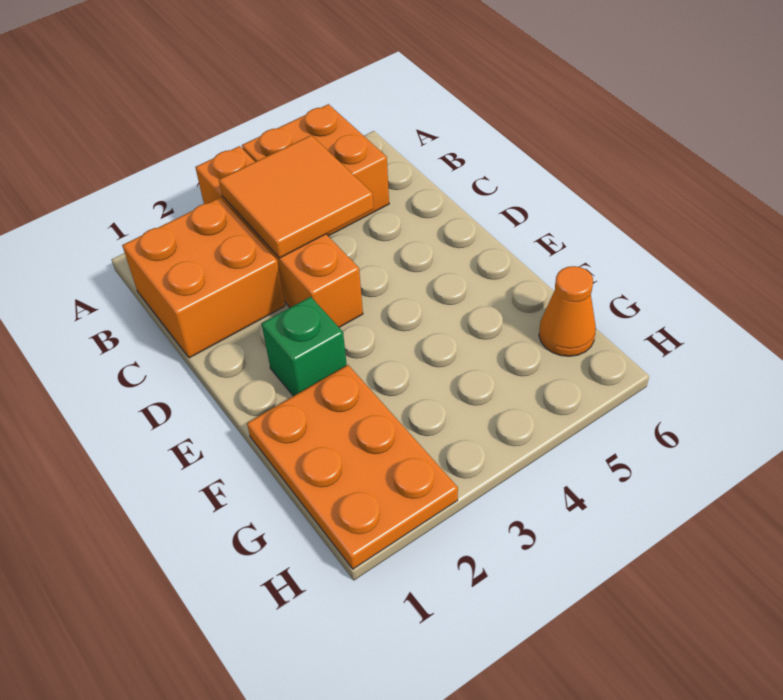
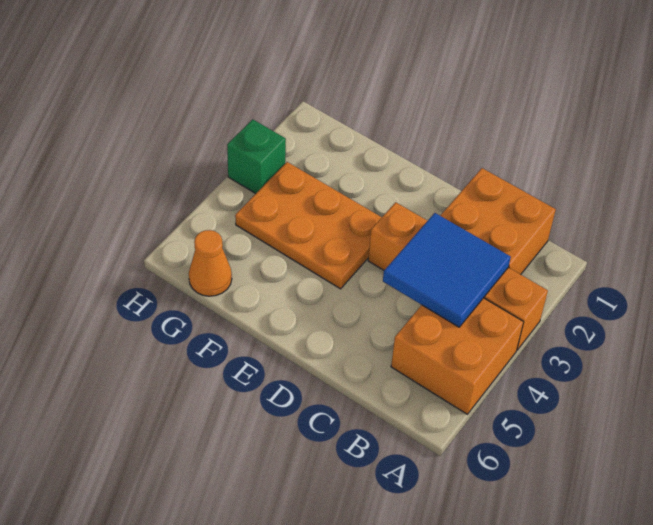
orange 2x2 tile [219,135,374,258] -> blue 2x2 tile [383,213,511,327]
green 1x1 brick [261,297,347,396] -> green 1x1 brick moved to [227,119,286,194]
orange 2x3 plate [247,365,458,569] -> orange 2x3 plate moved to [235,162,382,289]

